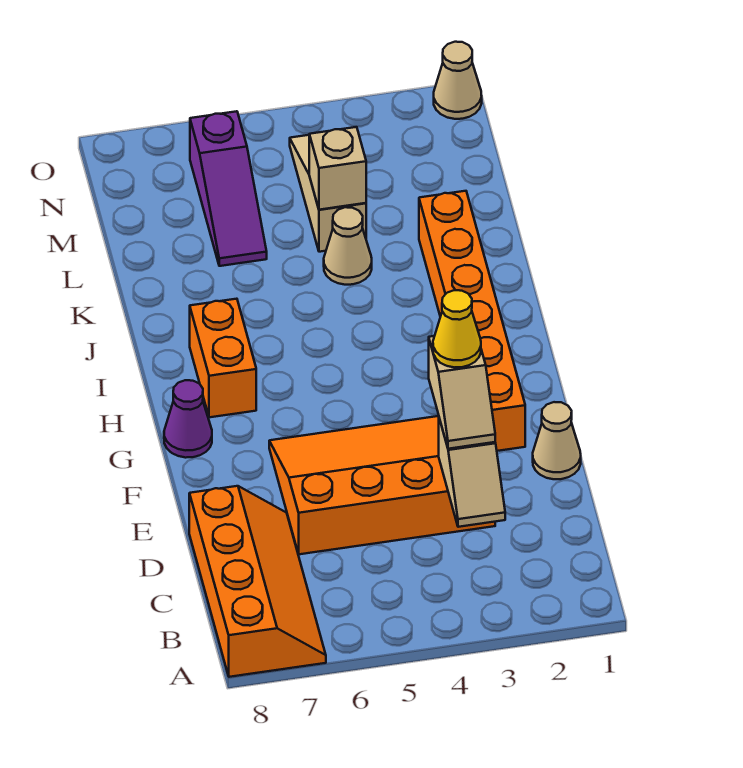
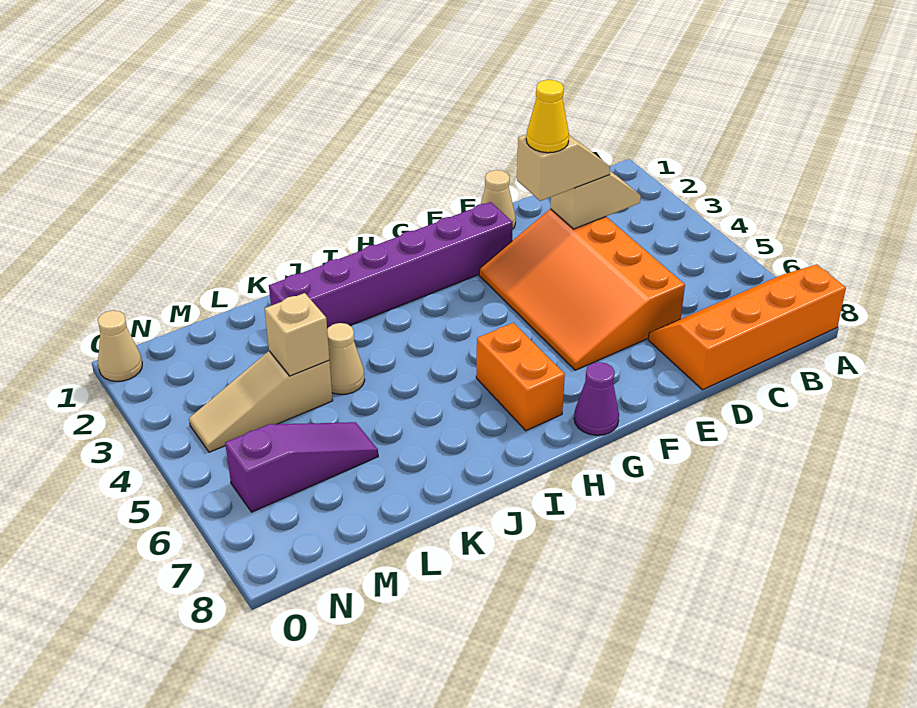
orange 1x6 brick [419,191,525,451] -> purple 1x6 brick [269,202,513,329]
orange 1x2 brick [190,299,256,417] -> orange 1x2 brick turned to [476,323,565,431]

